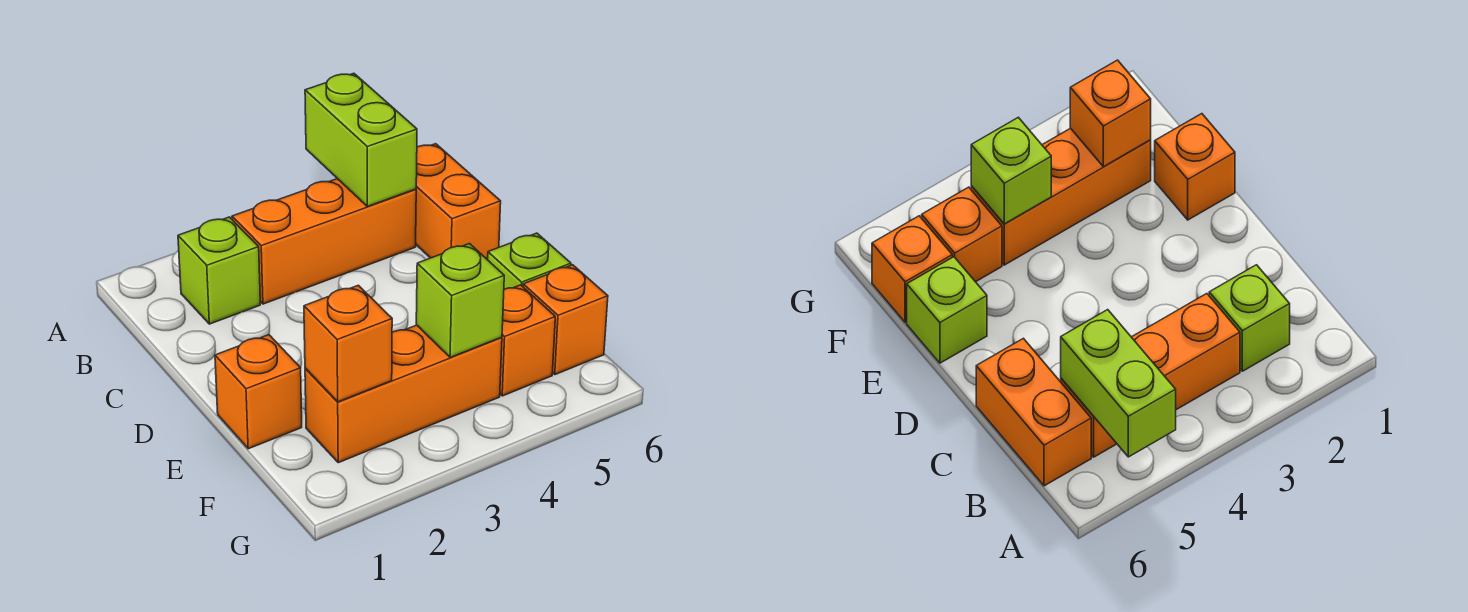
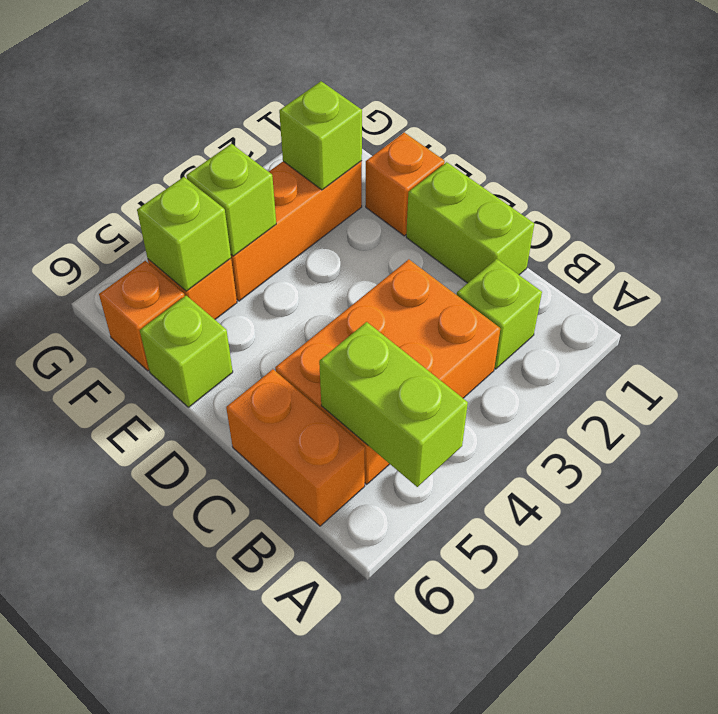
orange 1x3 brick [232,179,416,304] -> orange 2x3 brick [275,259,500,484]
none -> lime 1x2 brick [406,162,534,283]
orange 1x1 brick [304,285,392,402] -> lime 1x1 brick [279,81,362,190]
none -> lime 1x1 brick [137,177,231,291]

